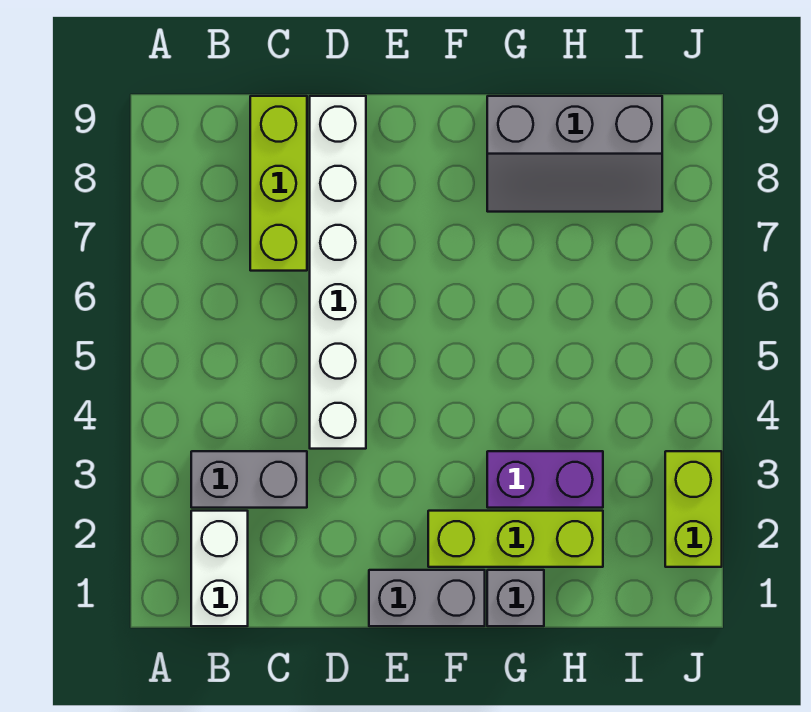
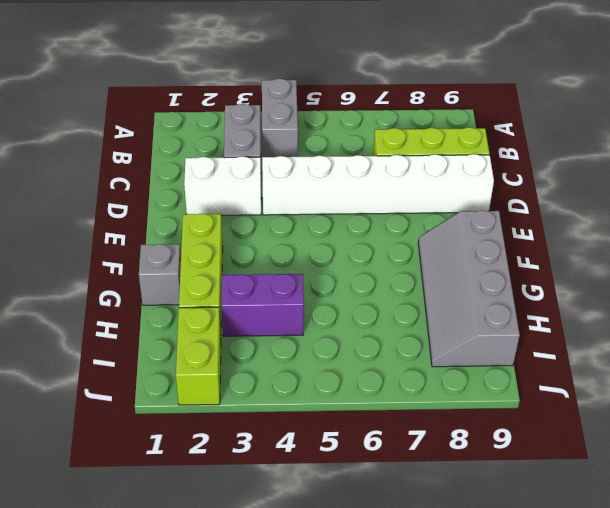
white 1x2 brick [191,511,248,626] -> white 1x2 brick moved to [184,156,261,215]
grey 1x2 brick [369,570,485,626] -> grey 1x2 brick moved to [262,79,298,157]
purple 1x2 brick [487,451,603,508] -> purple 1x2 brick turned to [221,274,304,336]
grey 2x3 slope [487,96,662,212] -> grey 2x4 slope [418,210,520,367]
lime 1x2 brick [665,451,722,567] -> lime 1x2 brick turned to [176,307,221,405]

